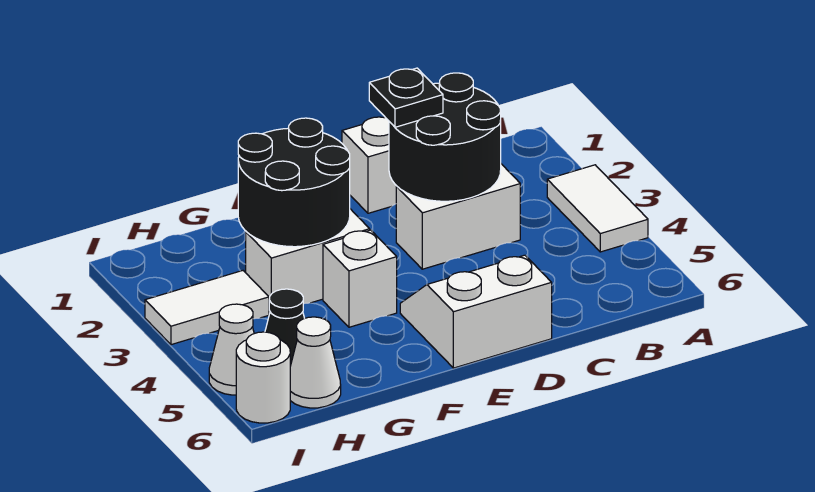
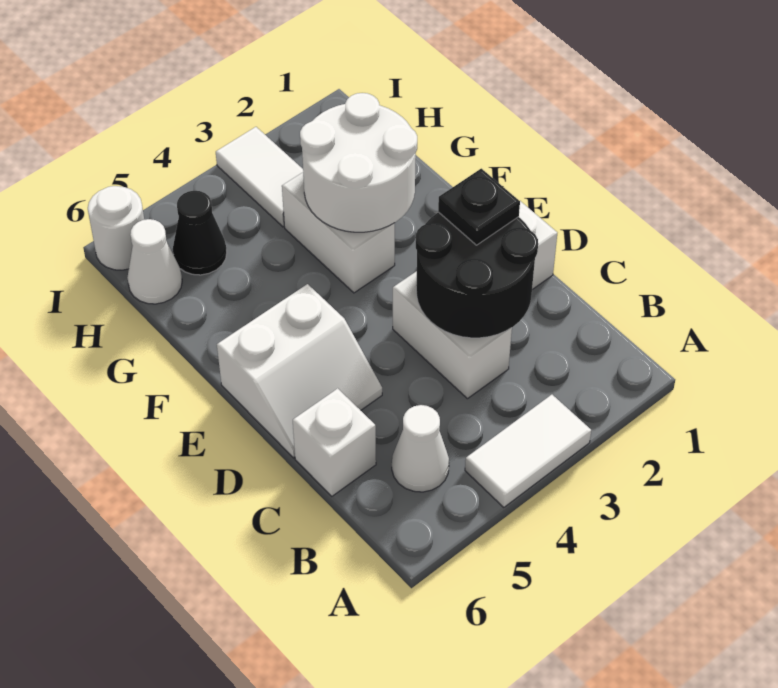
white 2x2 slope [400,255,552,368] -> white 2x2 slope turned to [217,284,382,458]
black 2x2 round brick [238,118,350,247] -> white 2x2 round brick [300,93,417,232]
white 1x1 brick [323,230,397,327] -> white 1x1 brick moved to [293,388,376,496]
white 1x1 cone [209,304,254,395] -> white 1x1 cone moved to [392,405,449,492]

